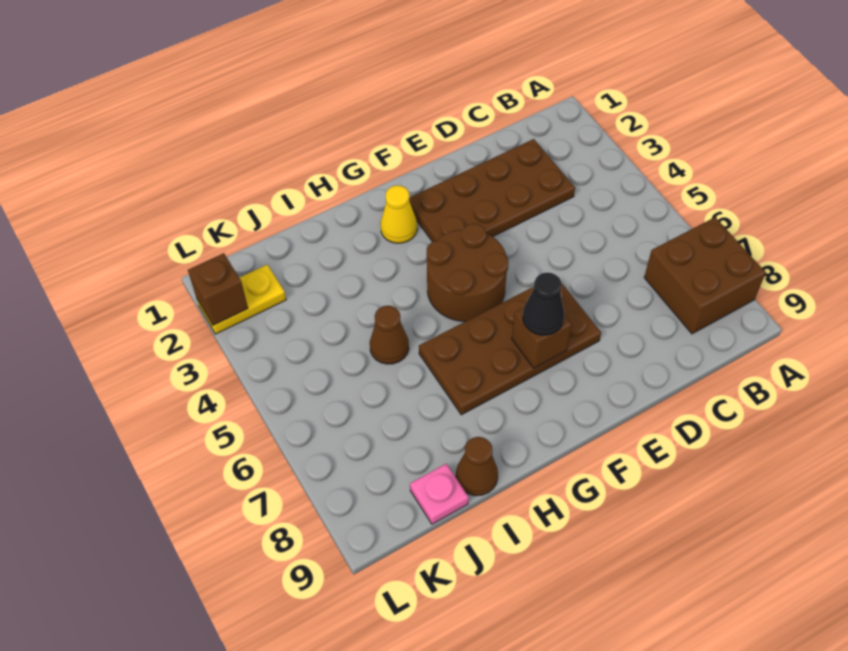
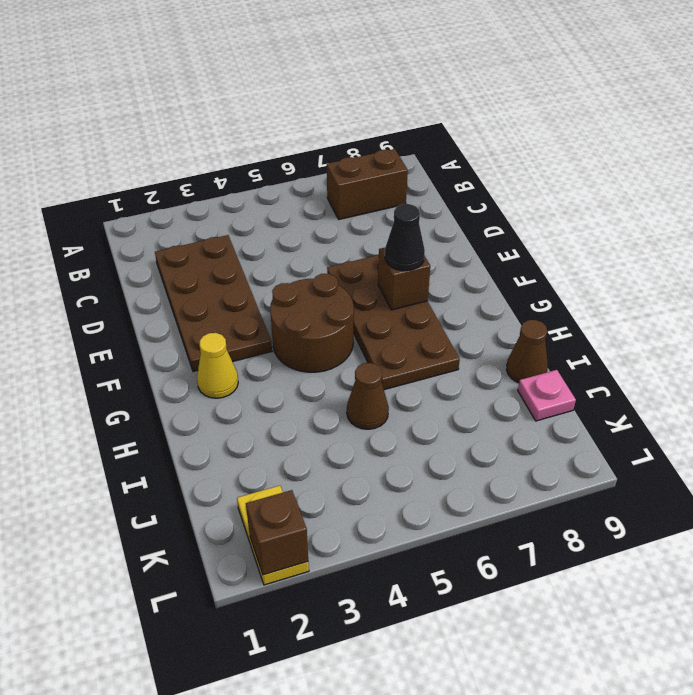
brown 2x2 brick [644,217,766,334] -> brown 1x2 brick [327,149,408,219]

